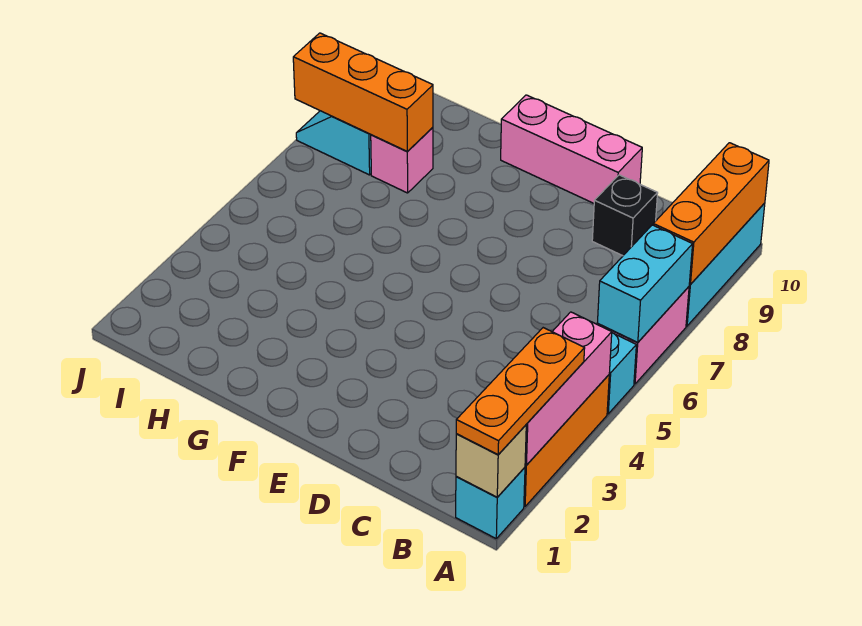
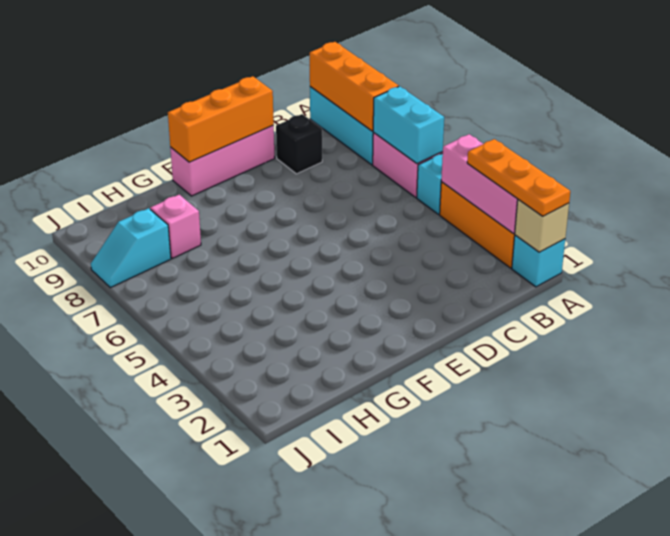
orange 1x3 brick [293,33,433,152] -> orange 1x3 brick moved to [168,76,274,162]

